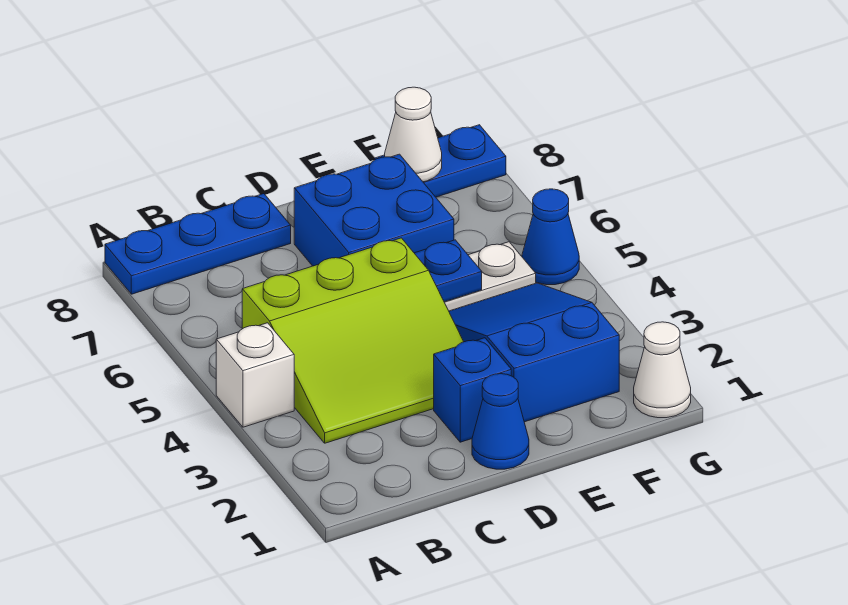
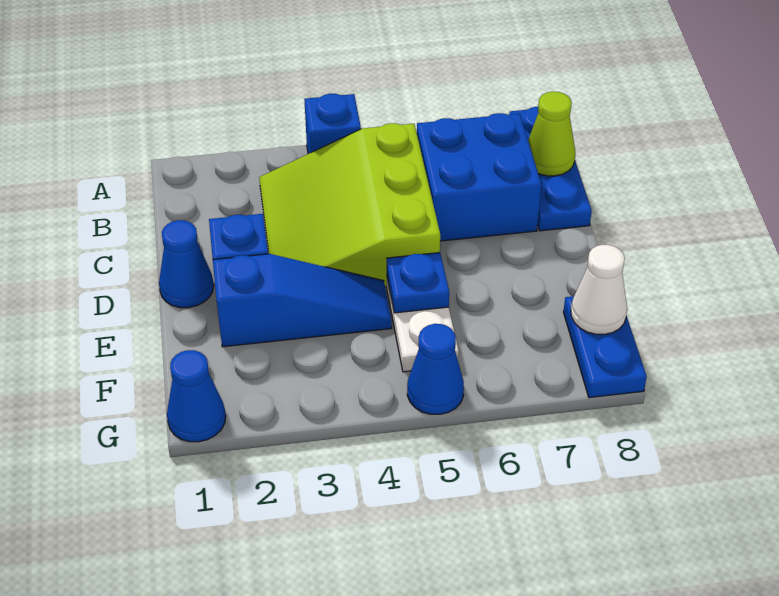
white 1x1 brick [216,323,294,427] -> blue 1x1 brick [304,94,361,154]
none -> lime 1x1 cone [528,92,575,176]
blue 2x2 brick [294,154,454,266] -> blue 2x2 brick moved to [417,113,541,241]
blue 2x3 slope [449,283,619,422] -> blue 1x3 slope [213,254,392,347]
white 1x1 cone [634,322,691,418] -> blue 1x1 cone [167,350,226,442]

